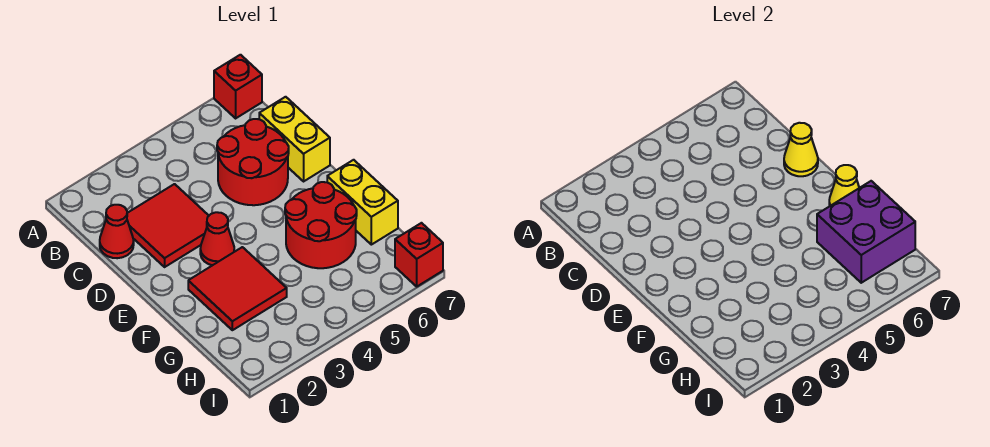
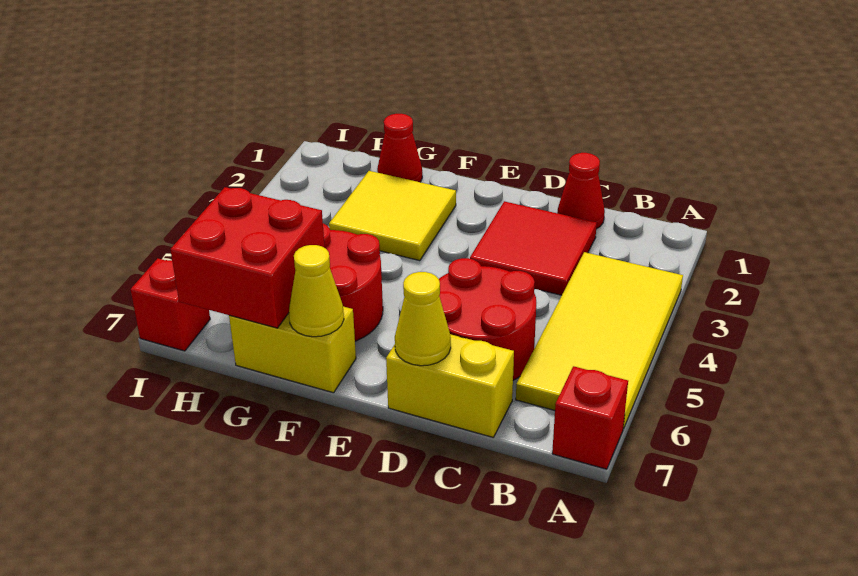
none -> yellow 2x4 tile [516,252,683,429]
red 1x1 cone [200,212,234,265] -> red 1x1 cone moved to [377,114,422,182]
red 2x2 tile [188,247,287,330] -> yellow 2x2 tile [329,171,456,261]
purple 2x2 brick [817,181,915,283] -> red 2x2 brick [170,187,325,328]

